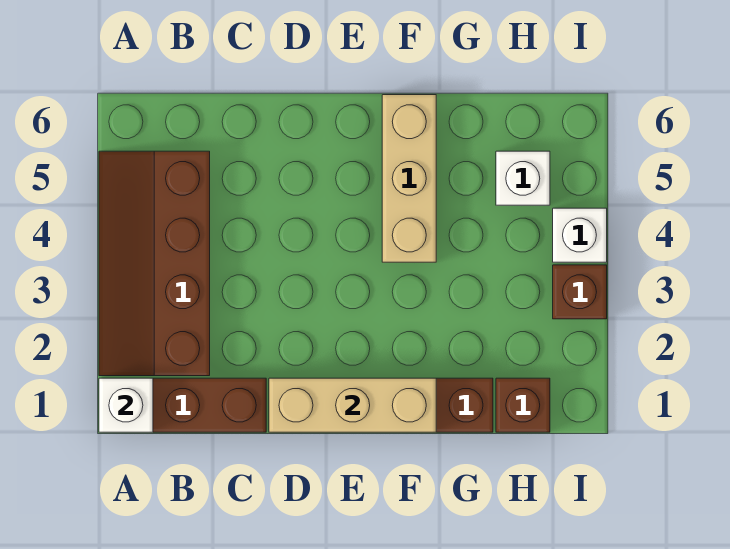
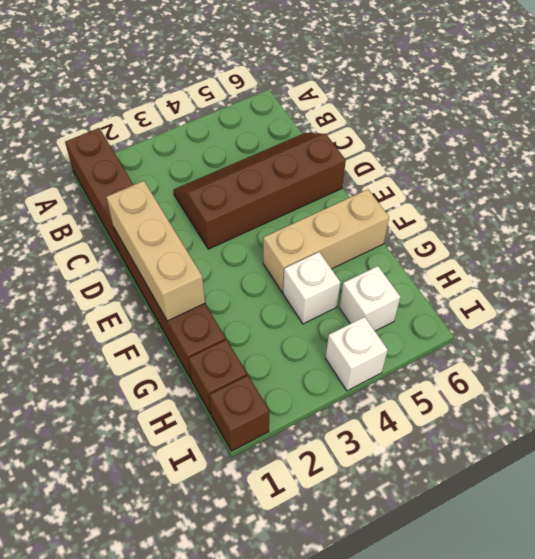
white 1x1 brick [99,378,153,432] -> white 1x1 brick moved to [283,252,340,324]
brown 2x4 slope [99,151,210,376] -> brown 2x4 slope moved to [174,133,346,249]
brown 1x1 brick [553,265,607,319] -> brown 1x1 brick moved to [209,375,269,451]

